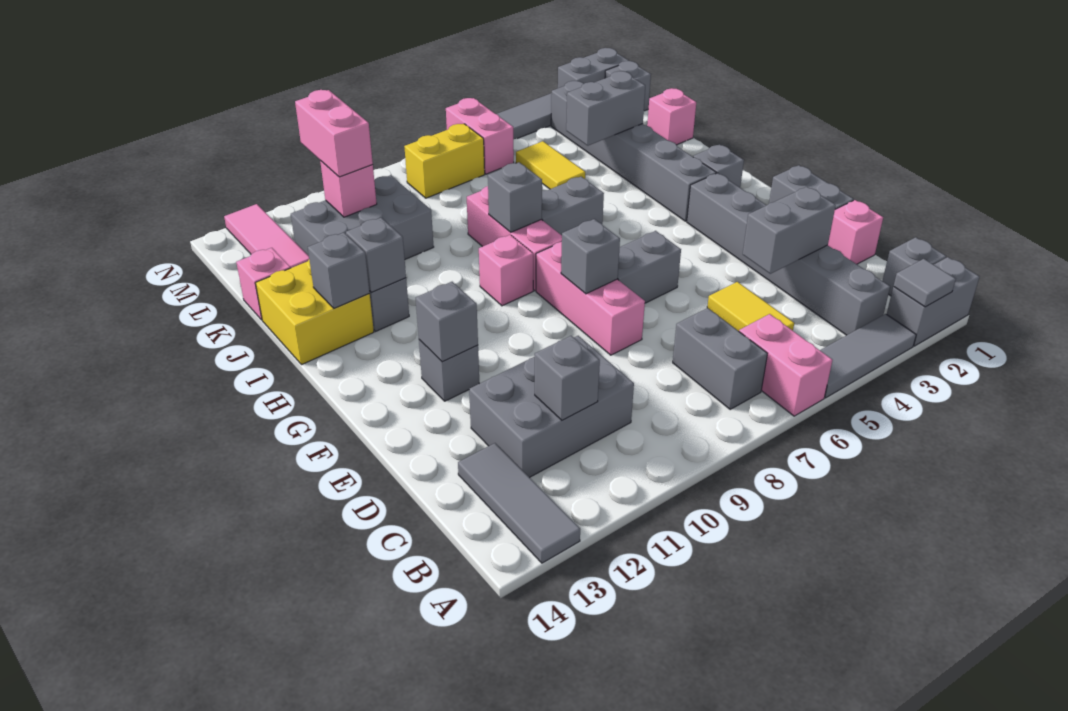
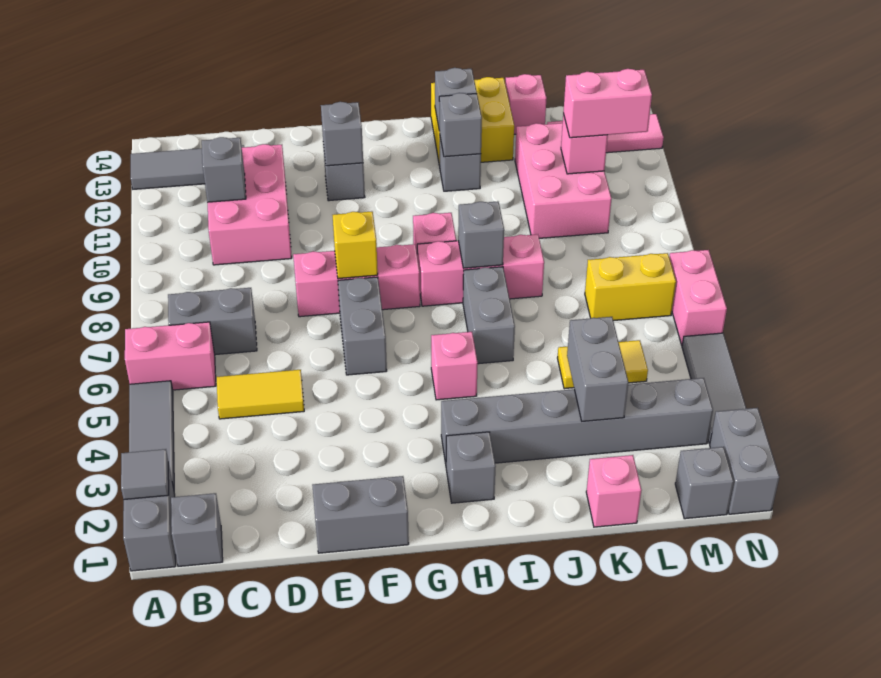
grey 1x6 brick [687,173,890,335] -> none
grey 2x3 brick [469,336,634,478] -> pink 2x3 brick [207,144,292,265]
pink 1x1 brick [828,200,883,264] -> pink 1x1 brick moved to [431,332,478,400]
grey 1x2 brick [743,187,836,274] -> none
grey 1x1 brick [561,219,620,294] -> yellow 1x1 brick [333,212,378,279]
grey 2x3 brick [291,175,434,259] -> pink 2x3 brick [515,123,612,238]
pink 1x2 brick [446,98,514,174] -> pink 1x2 brick turned to [669,250,727,345]
yellow 1x2 brick [404,124,485,198] -> yellow 1x2 brick turned to [585,253,676,321]

